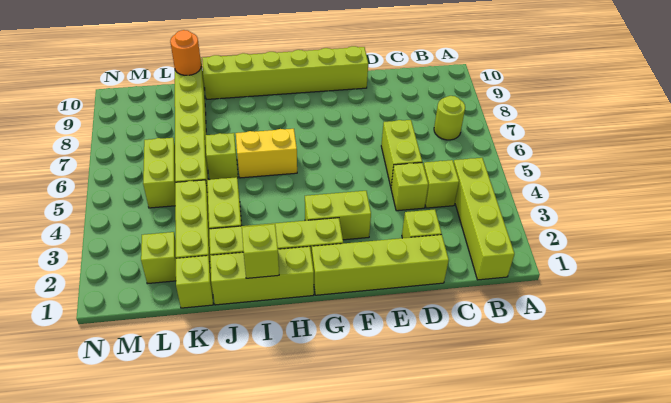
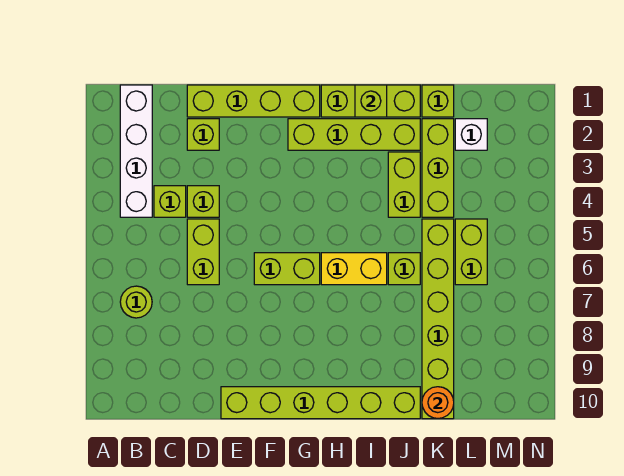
lime 1x4 brick [454,158,515,280] -> white 1x4 brick [120,85,152,217]
lime 1x2 brick [305,191,371,240] -> lime 1x2 brick moved to [254,253,320,285]
lime 1x1 brick [141,232,176,284] -> white 1x1 brick [455,119,487,150]

